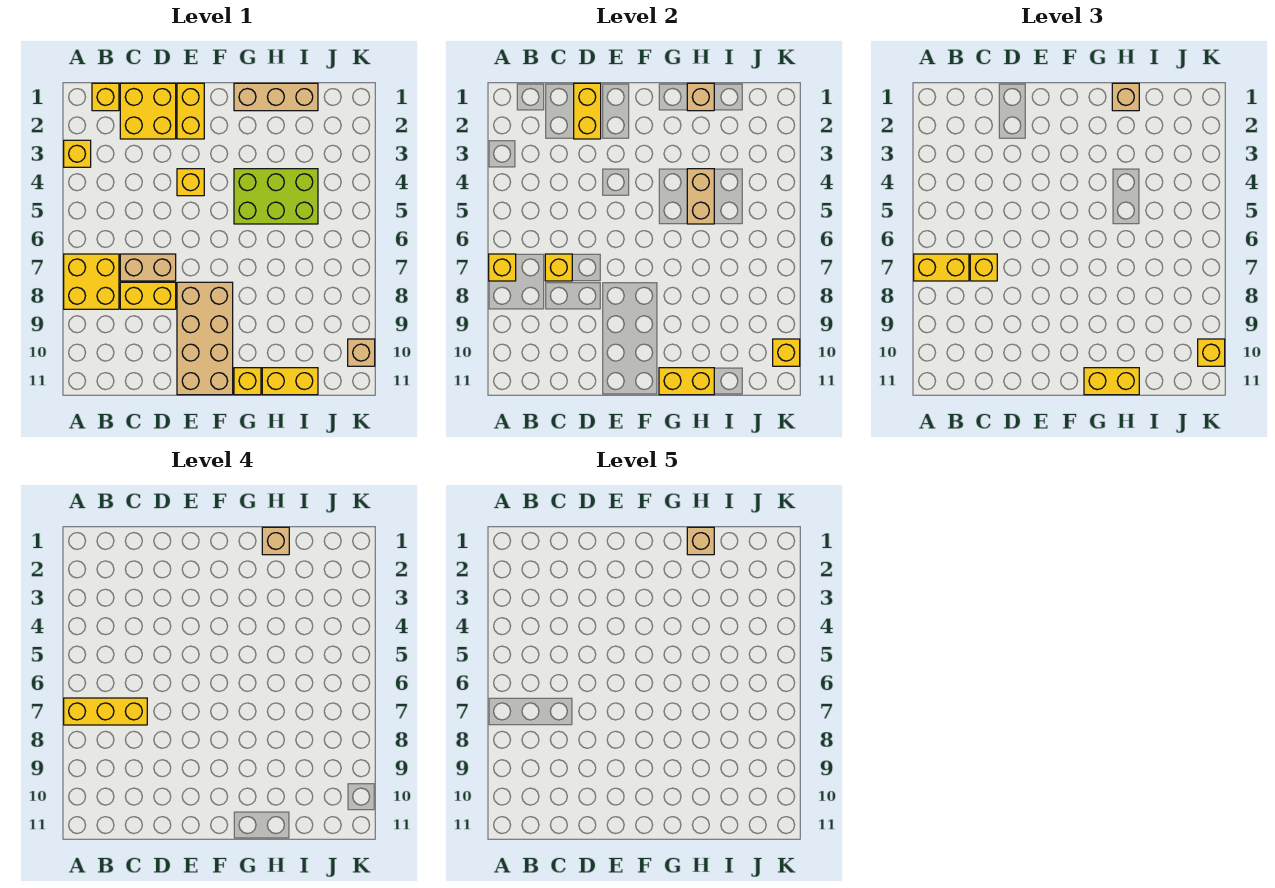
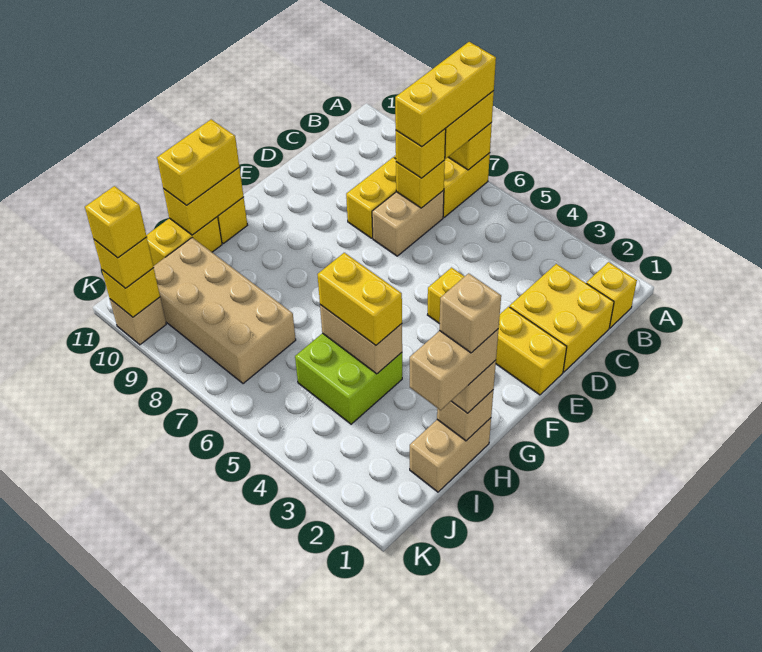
yellow 1x1 brick [64,140,91,167] -> yellow 1x1 brick moved to [85,186,147,258]
yellow 1x2 brick [574,83,601,139] -> yellow 1x2 brick moved to [317,253,402,345]
tan 2x4 brick [177,282,233,395] -> tan 2x4 brick moved to [153,238,296,384]
tan 1x3 brick [234,83,318,111] -> tan 1x2 brick [410,418,491,492]
lime 2x3 brick [234,169,318,224] -> lime 2x2 brick [295,333,402,424]
tan 1x1 brick [262,527,289,555] -> tan 1x2 brick [410,329,498,410]

